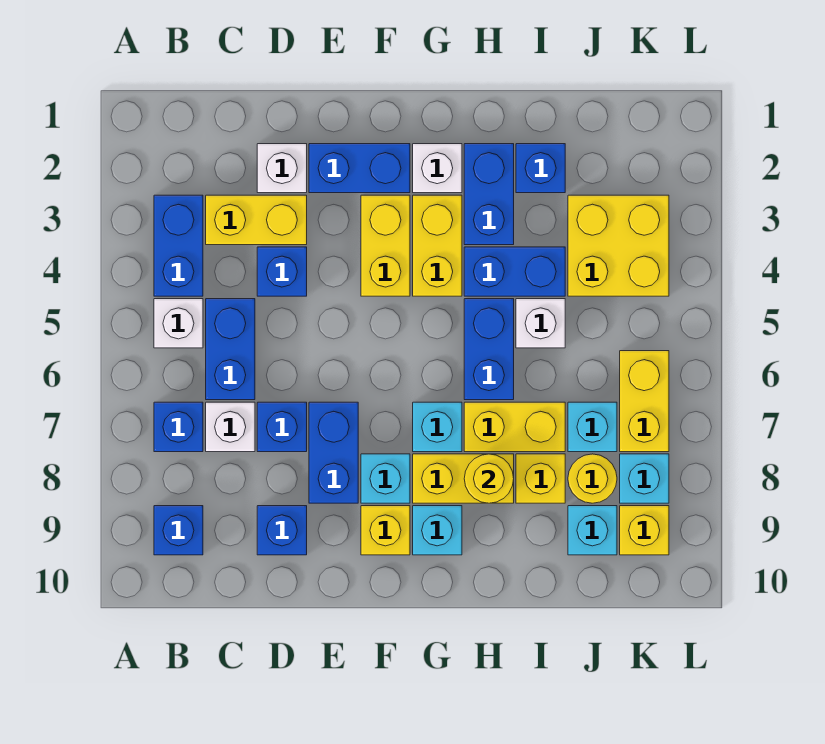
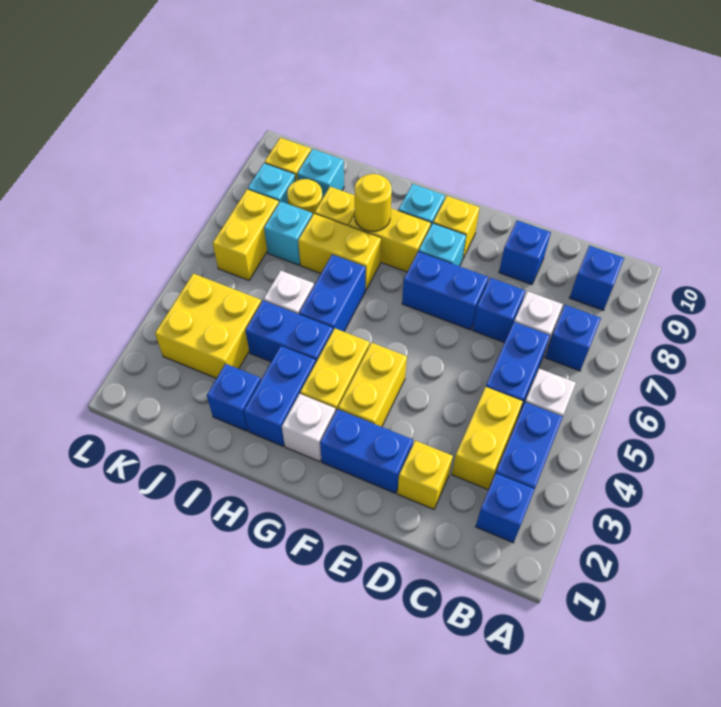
yellow 1x2 brick [206,195,307,245] -> yellow 1x2 brick turned to [452,387,523,490]
white 1x1 brick [257,144,307,193] -> yellow 1x1 brick [397,441,453,509]
blue 1x1 brick [257,247,307,296] -> blue 1x1 brick moved to [476,473,535,543]
blue 1x2 brick [309,402,358,503] -> blue 1x2 brick turned to [402,251,488,330]
cyan 1x1 brick [413,402,462,452] -> none

